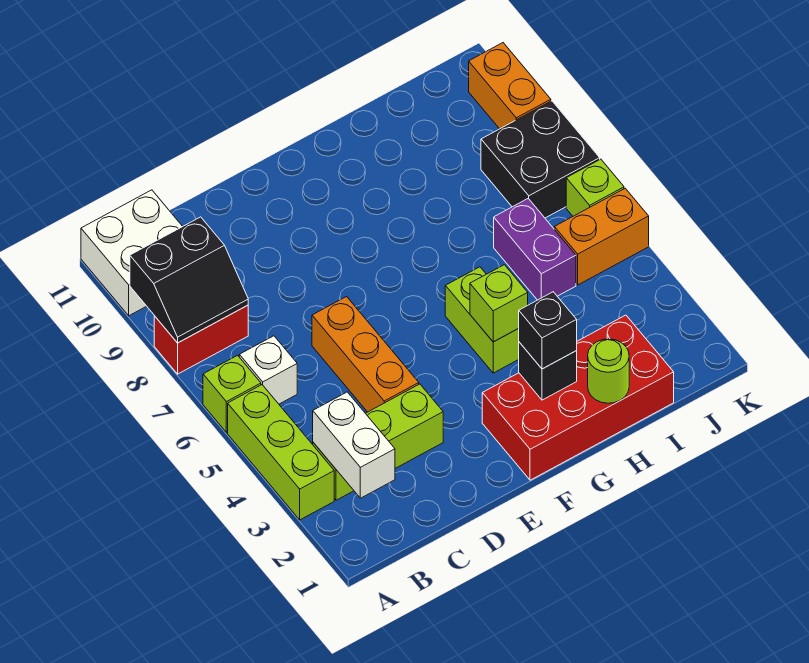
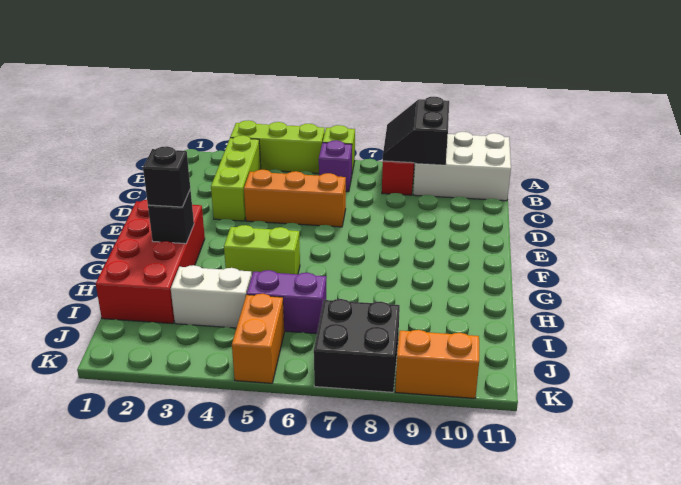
white 2x2 brick [81,190,183,316] -> white 2x3 brick [413,132,511,201]
white 1x2 brick [313,392,395,498] -> white 1x2 brick moved to [171,265,252,328]
white 1x1 brick [239,336,297,404] -> purple 1x1 brick [319,140,352,192]
lime 1x1 brick [470,265,528,342] -> none
lime 1x1 round brick [588,339,629,403] -> none
lime 1x1 brick [566,159,624,216] -> none

